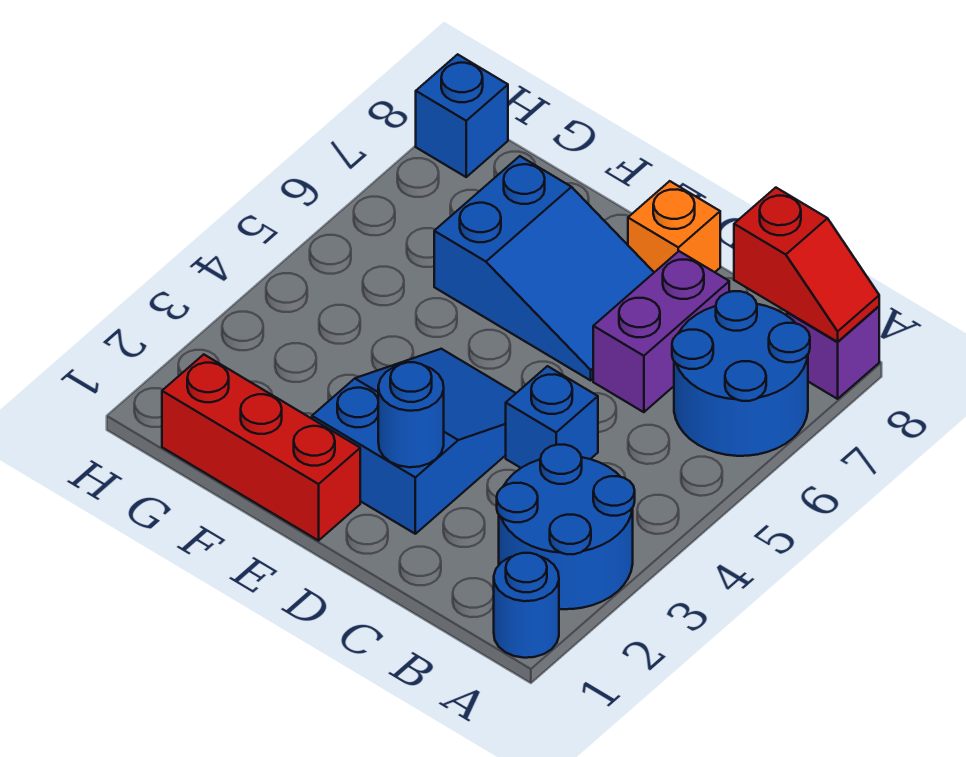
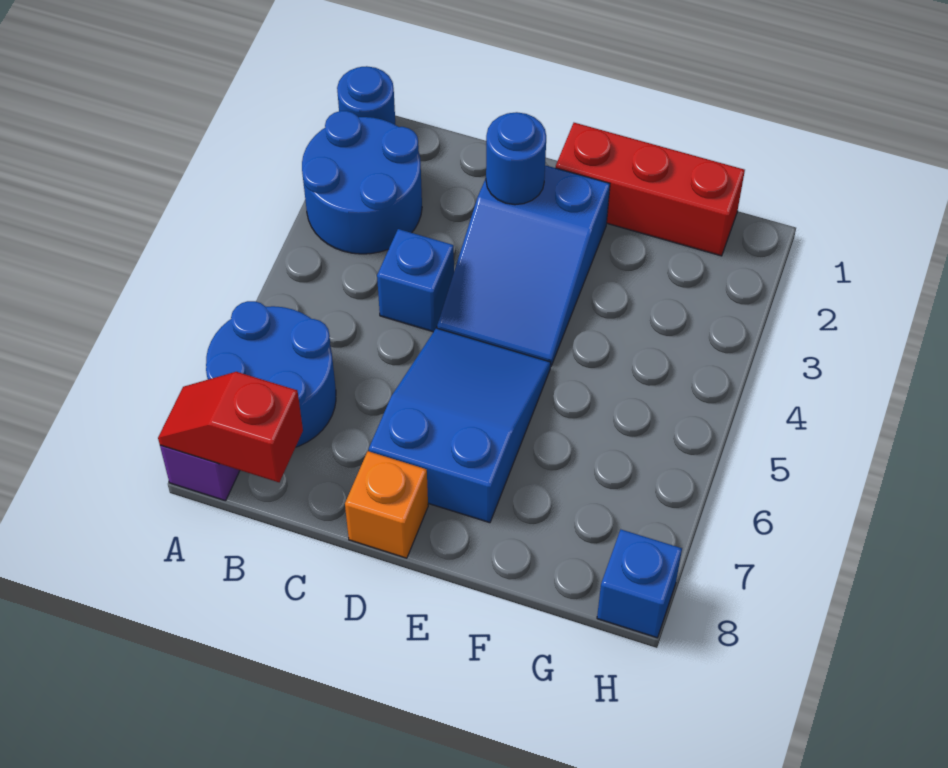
purple 1x2 brick [593,251,729,412] -> none
blue 2x3 slope [434,156,654,380] -> blue 2x3 slope turned to [369,328,551,523]

